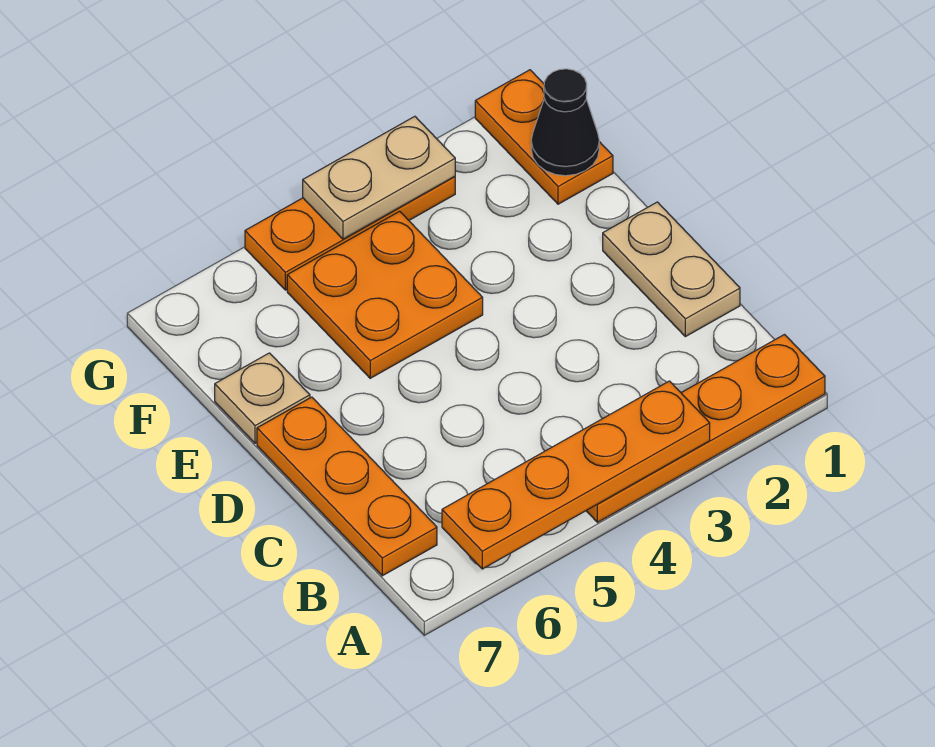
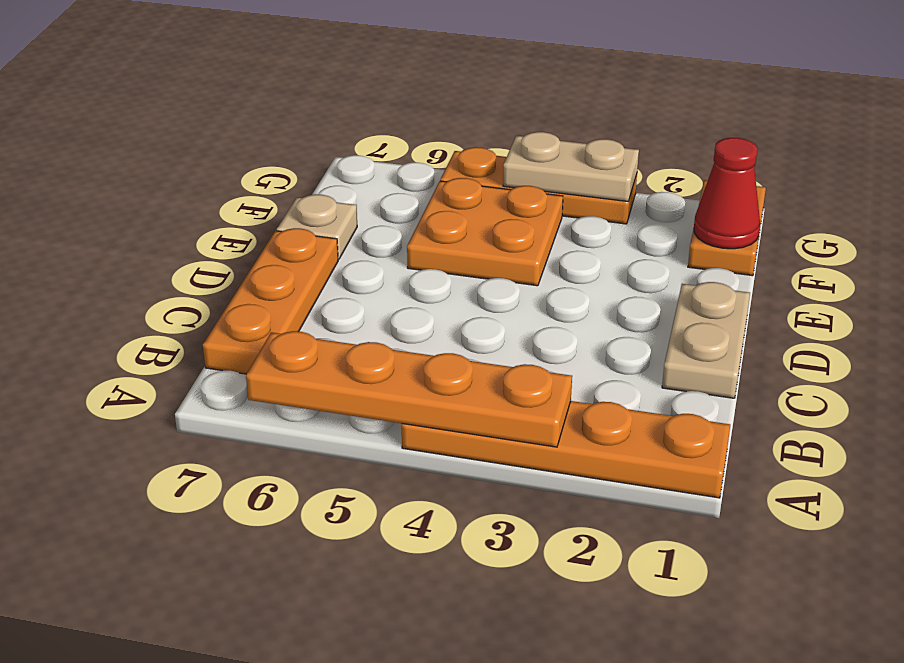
black 1x1 cone [531,69,599,176] -> red 1x1 cone [694,138,760,249]

